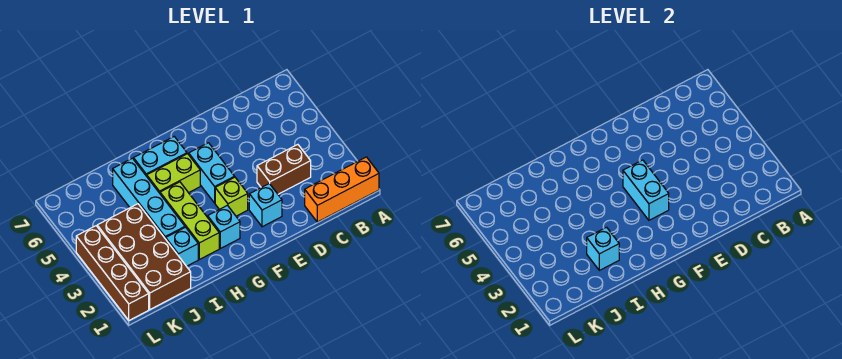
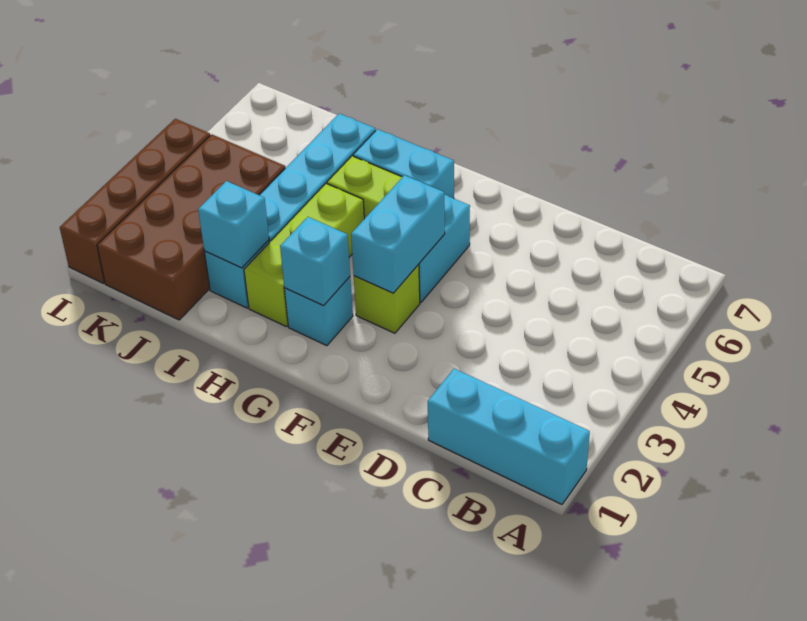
orange 1x3 brick [305,157,379,222] -> cyan 1x3 brick [428,369,590,504]
brown 1x2 brick [257,145,311,194] -> none
cyan 1x1 brick [249,184,282,227] -> cyan 1x1 brick moved to [280,217,350,306]

